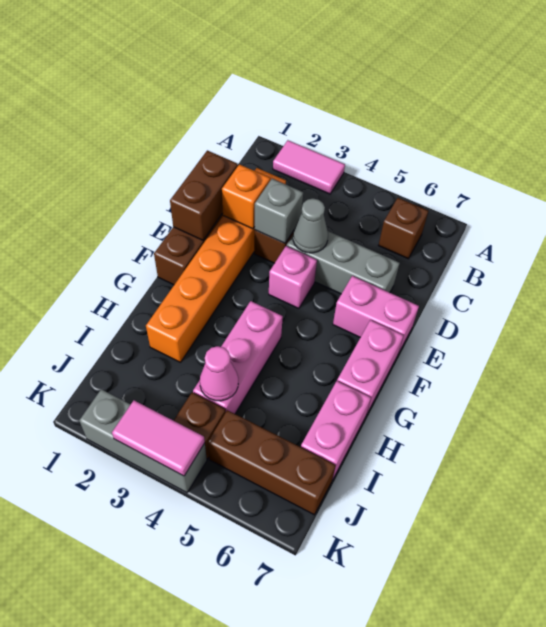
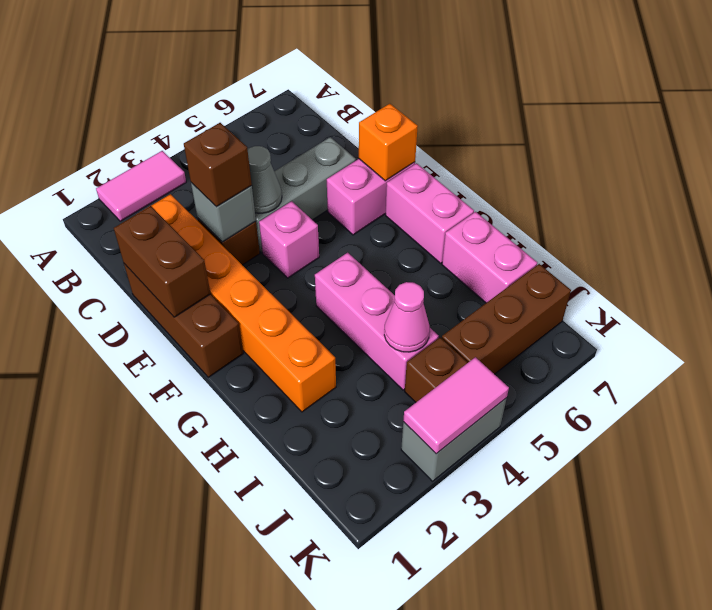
brown 1x1 brick [378,198,428,259] -> brown 1x1 brick moved to [184,123,252,207]
orange 1x1 brick [222,164,270,229] -> orange 1x1 brick moved to [359,104,418,181]
grey 1x3 brick [79,389,207,493] -> grey 1x2 brick [401,398,507,481]

